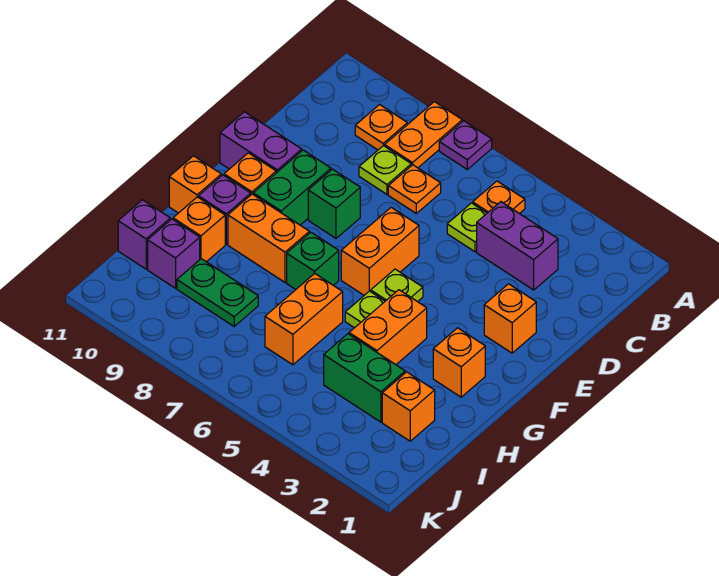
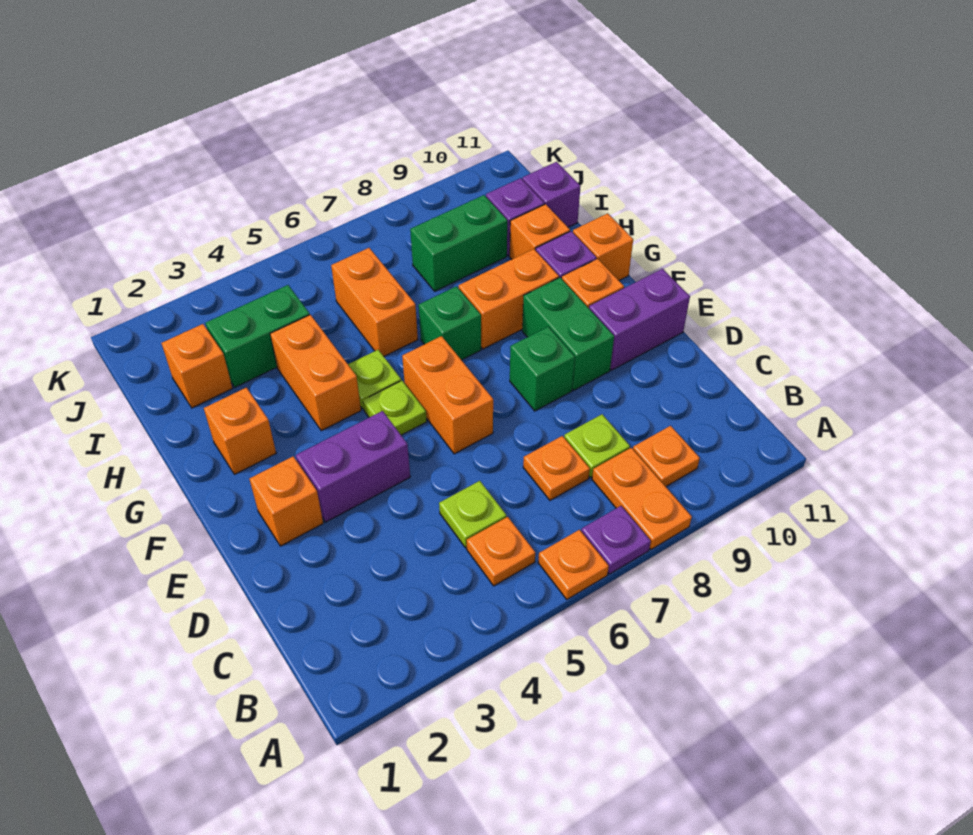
none -> orange 1x1 plate [538,530,609,599]
purple 1x2 brick [477,202,558,290] -> purple 1x2 brick moved to [296,411,410,522]
green 1x2 plate [177,259,258,326] -> green 1x2 brick [410,195,507,291]

